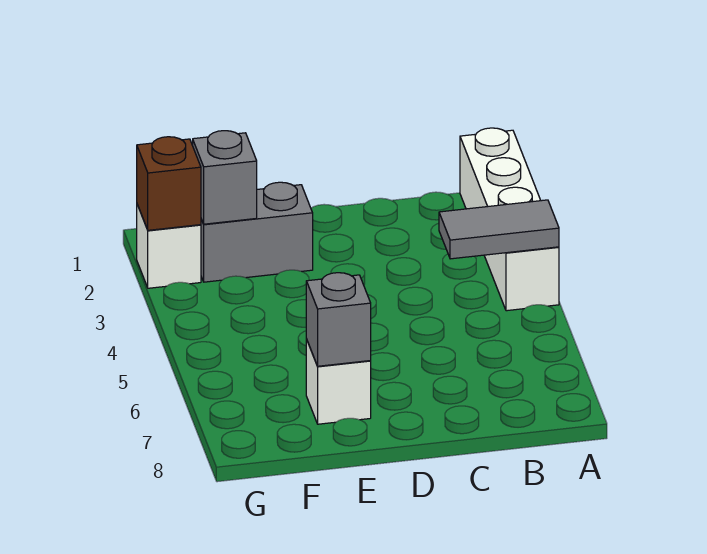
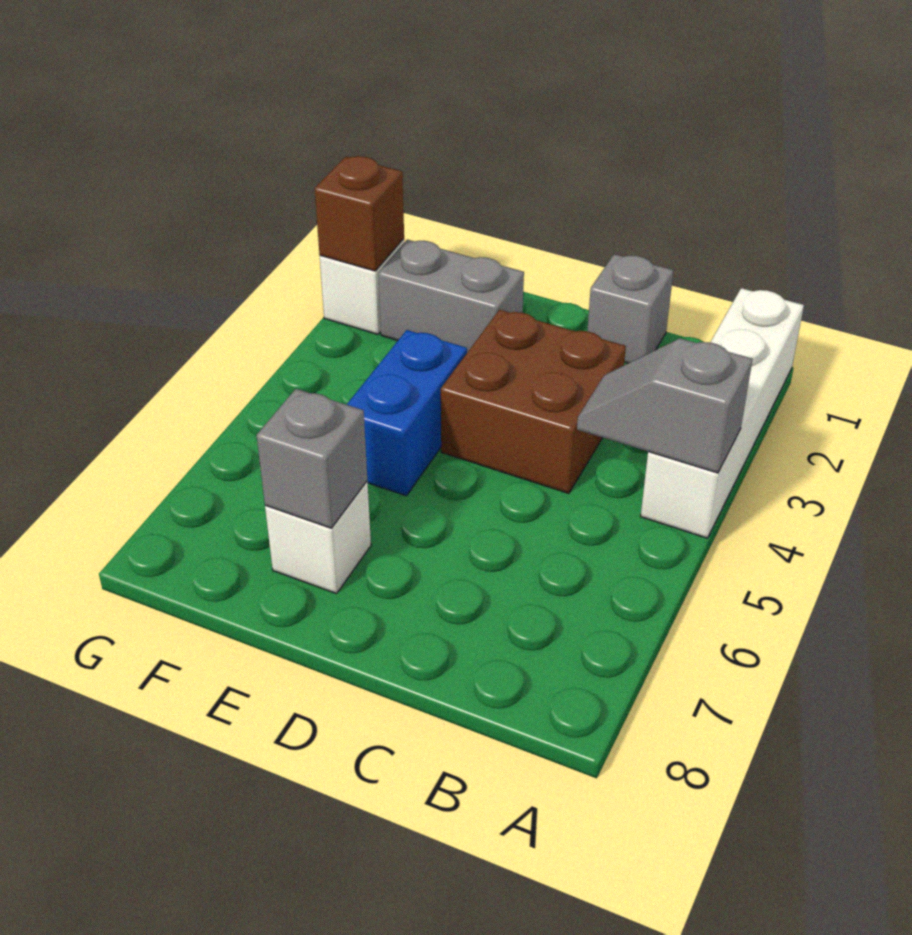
grey 1x2 tile [439,200,559,259] -> grey 1x2 slope [577,338,752,473]
none -> brown 2x2 brick [441,310,626,494]
none -> blue 1x2 brick [347,330,467,496]
grey 1x1 brick [193,131,257,224] -> grey 1x1 brick moved to [587,254,673,363]

